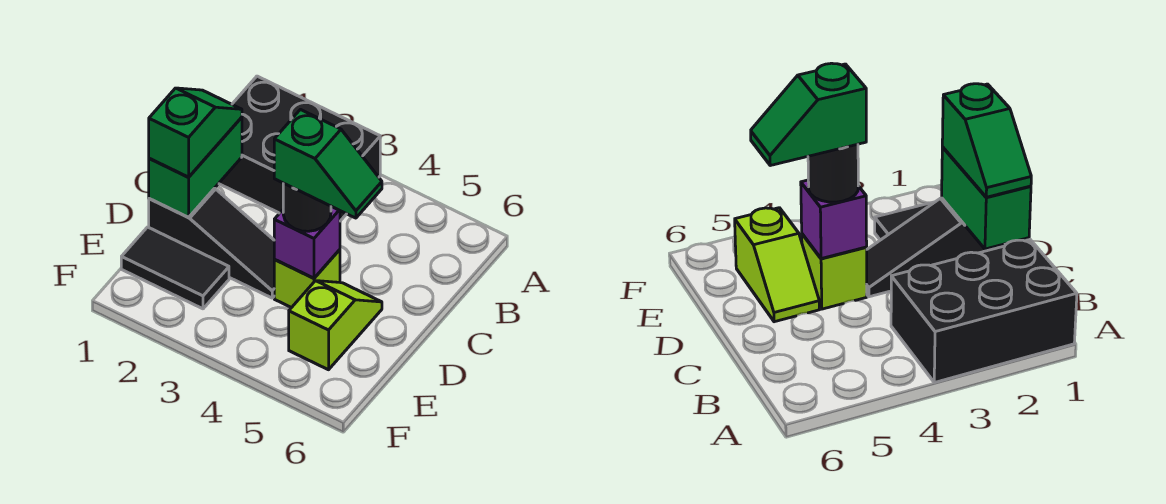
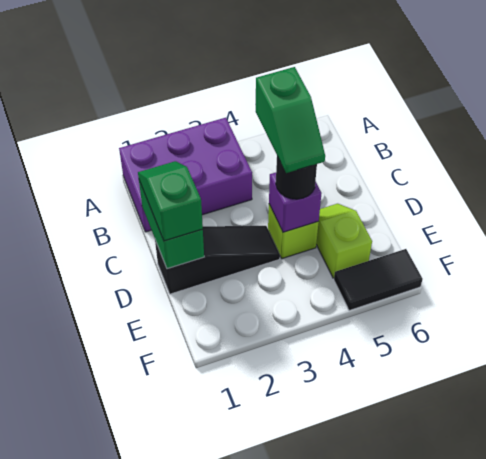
black 2x3 brick [219,76,380,221] -> purple 2x3 brick [119,118,252,232]
green 1x2 slope [274,110,382,218] -> green 1x2 slope turned to [256,67,325,173]
black 1x2 tile [121,227,229,309] -> black 1x2 tile moved to [334,249,423,311]

